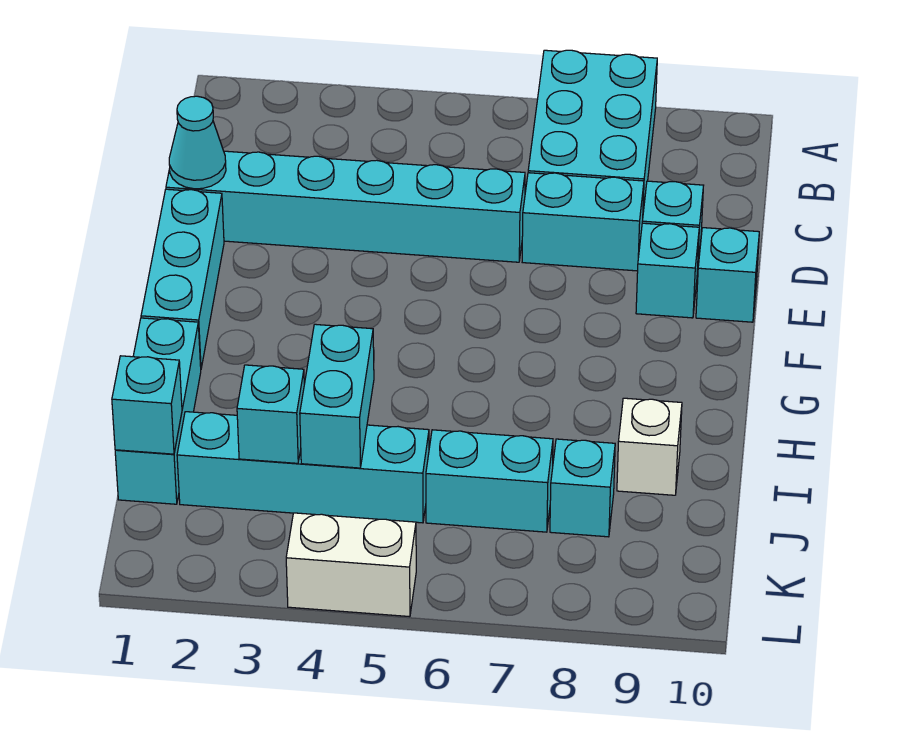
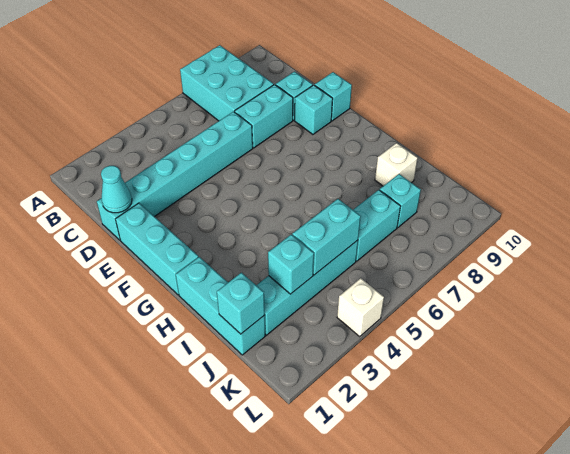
cyan 1x2 brick [300,324,374,468] -> cyan 1x2 brick turned to [292,199,361,275]
white 1x2 brick [286,513,416,617] -> white 1x1 brick [337,278,384,336]

